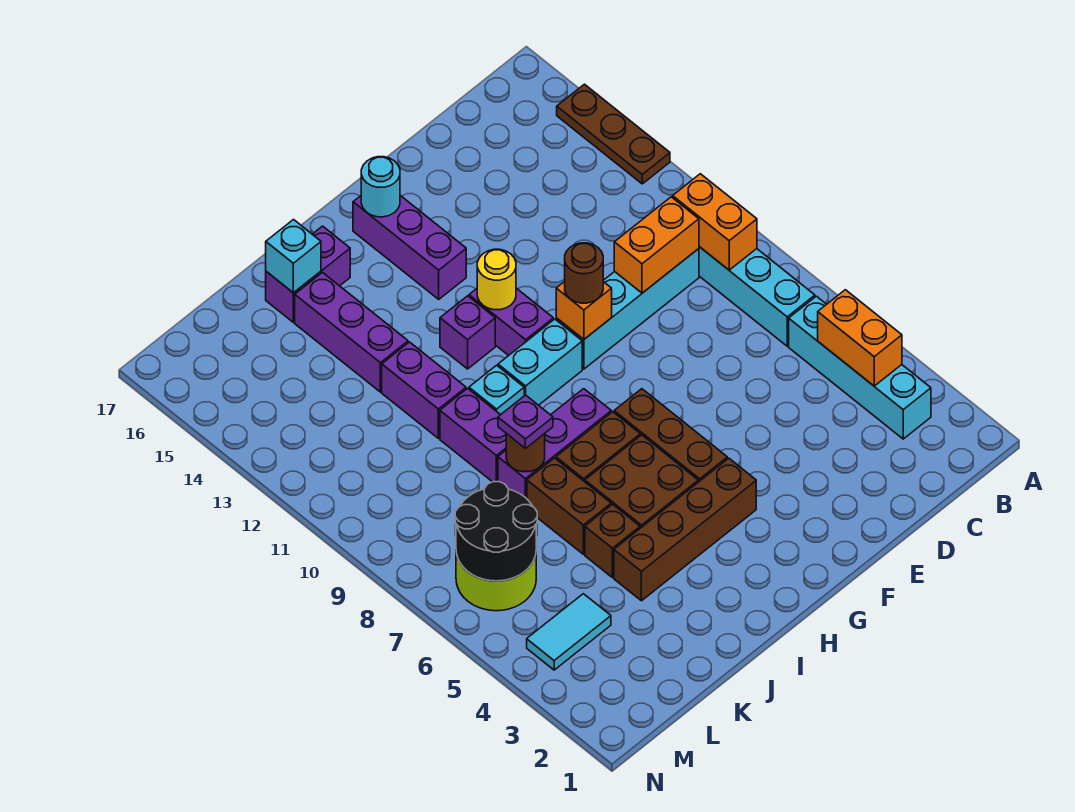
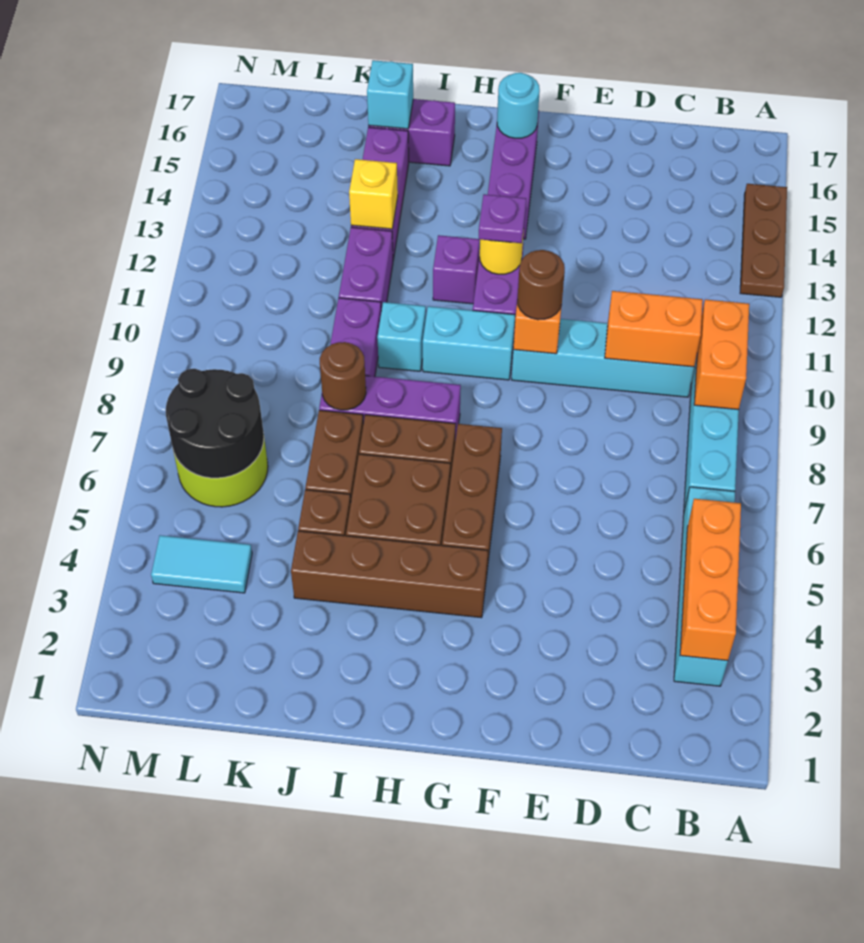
orange 1x2 brick [818,290,902,386] -> orange 1x3 brick [680,499,741,661]
purple 1x1 plate [498,395,553,448] -> purple 1x1 plate moved to [479,194,526,243]
none -> yellow 1x1 brick [349,159,398,229]

